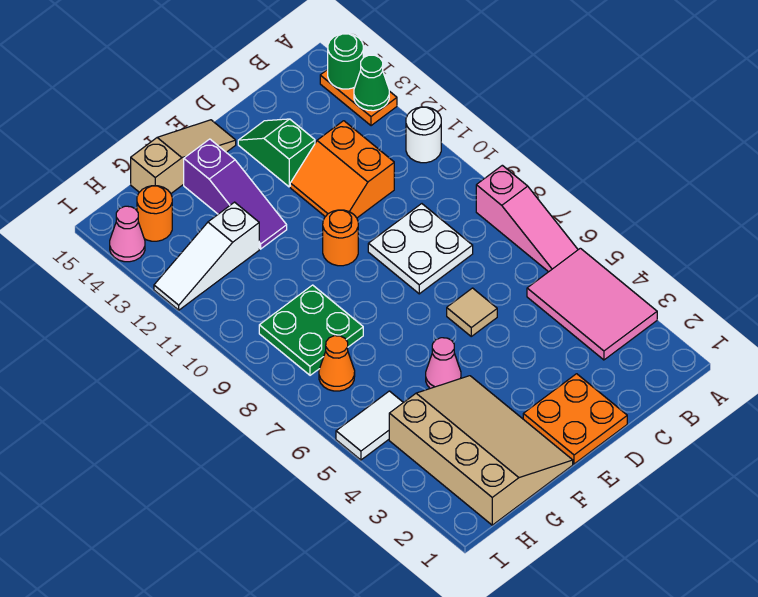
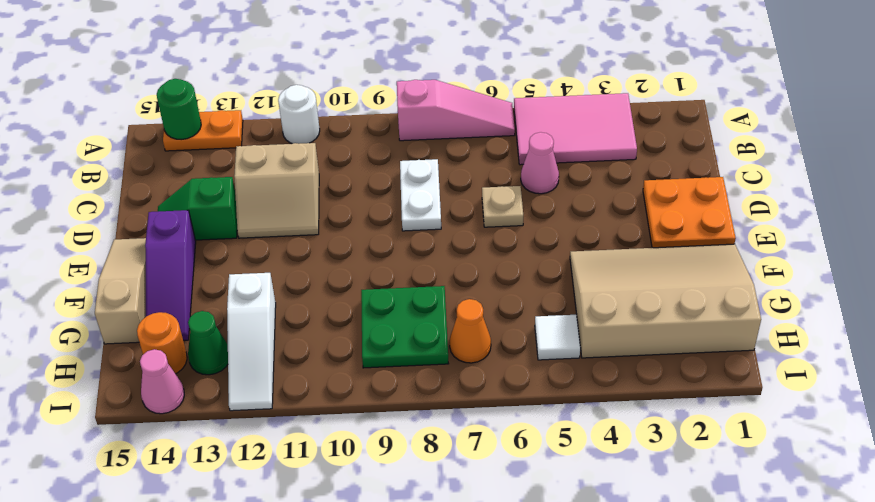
green 1x1 cone [354,55,389,111] -> green 1x1 cone moved to [188,311,228,375]
white 2x2 plate [368,204,473,294] -> white 1x2 plate [400,159,441,231]
orange 2x2 slope [290,121,394,218] -> tan 2x2 slope [234,143,319,238]
tan 1x1 tile [447,288,497,336] -> tan 1x1 plate [482,186,523,227]
orange 1x1 round brick [323,210,358,266] -> none
pink 1x1 cone [426,338,461,388] -> pink 1x1 cone moved to [521,132,559,194]
purple 1x3 slope [184,139,287,249] -> purple 1x3 slope turned to [145,210,196,340]
white 1x2 tile [336,391,403,460] -> white 1x1 tile [535,315,580,360]

